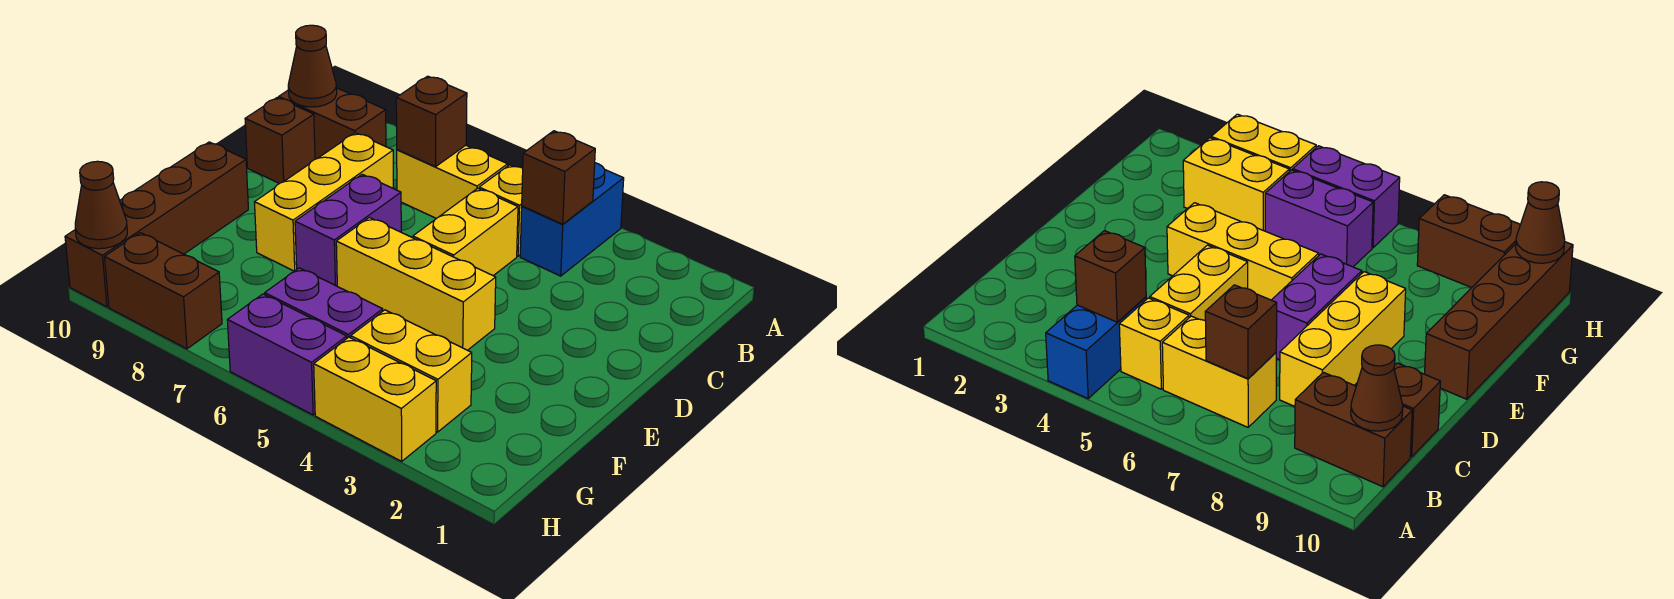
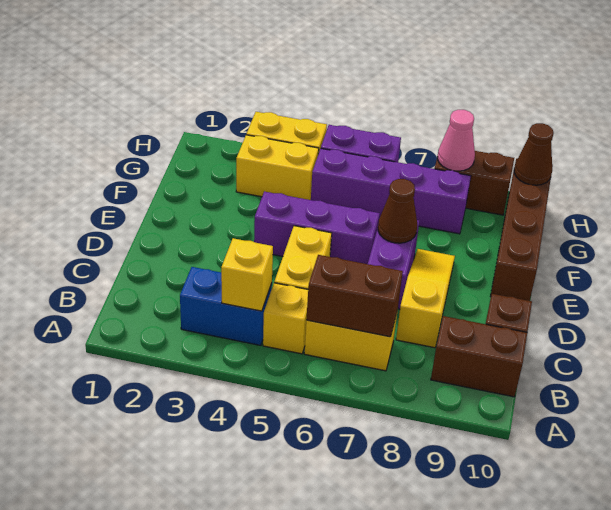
blue 1x2 brick [520,163,624,276] -> blue 1x2 brick turned to [180,267,272,345]
brown 1x1 brick [522,131,595,224] -> yellow 1x1 brick [221,238,273,311]
brown 1x1 brick [396,76,467,167] -> brown 1x2 brick [306,255,403,337]
brown 1x1 cone [288,25,337,107] -> brown 1x1 cone moved to [378,179,417,243]
yellow 1x3 brick [255,133,393,271] -> yellow 1x3 slope [396,249,455,348]
yellow 1x3 brick [336,217,496,350] -> purple 1x3 brick [254,192,380,264]
purple 1x2 brick [265,268,383,338] -> purple 1x4 brick [311,148,471,234]
none -> pink 1x1 cone [438,110,475,171]

